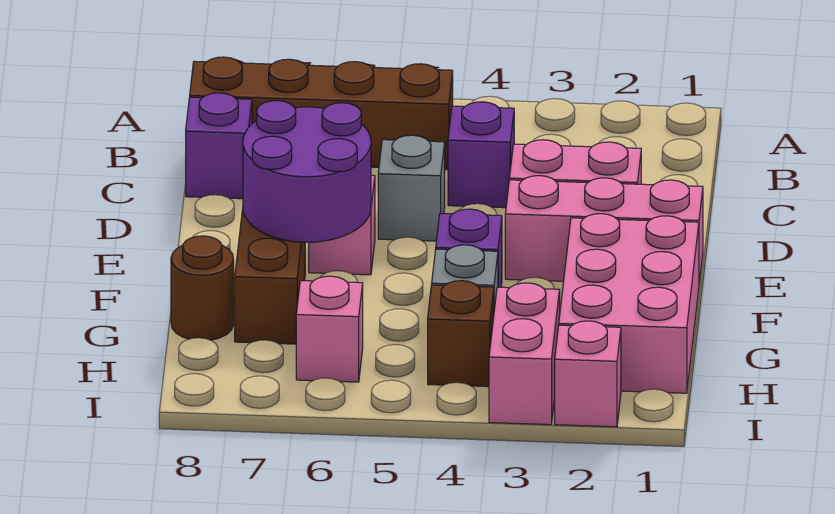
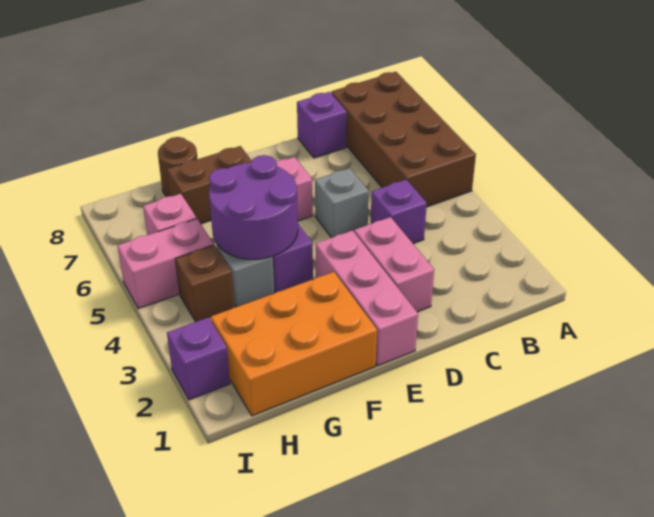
brown 1x4 brick [190,57,453,170] -> brown 2x4 brick [331,72,476,207]
purple 2x2 round brick [243,101,371,242] -> purple 2x2 round brick moved to [209,155,298,259]
pink 2x3 brick [559,214,699,393] -> orange 2x3 brick [211,272,377,416]
pink 1x2 brick [489,283,560,425] -> pink 1x2 brick moved to [117,219,214,309]
pink 1x1 brick [555,321,621,427] -> purple 1x1 brick [167,317,230,400]

